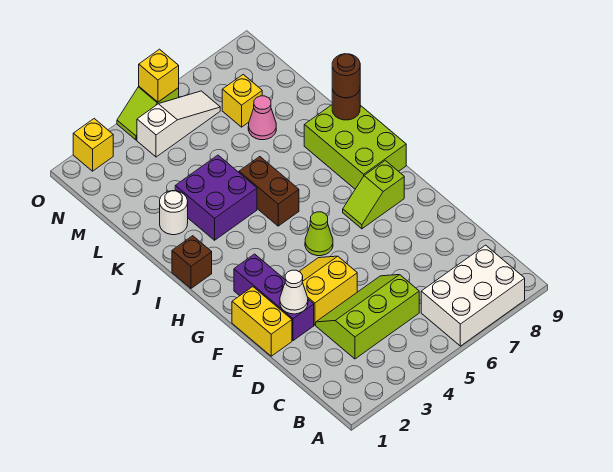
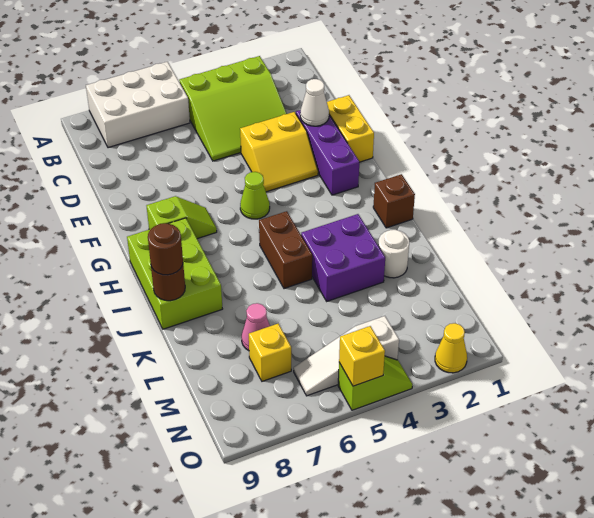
lime 2x3 slope [316,275,419,359] -> lime 3x3 slope [179,56,287,161]
yellow 1x1 brick [73,119,113,171] -> yellow 1x1 cone [435,323,467,373]

